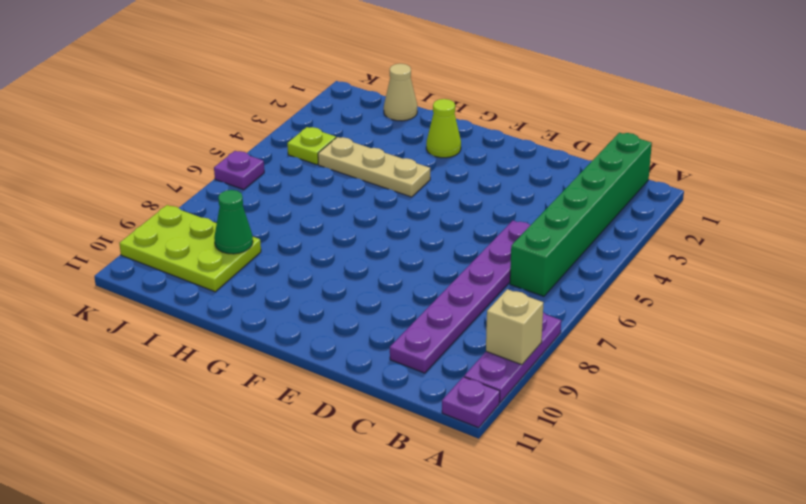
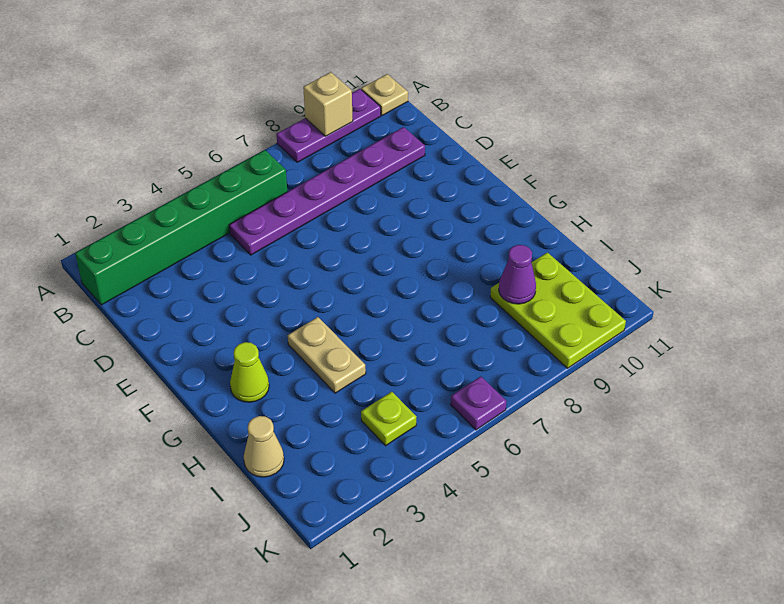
purple 1x1 plate [442,377,500,428] -> tan 1x1 plate [361,74,408,116]
tan 1x3 plate [318,137,430,197] -> tan 1x2 plate [288,317,366,393]
green 1x1 cone [214,190,253,254] -> purple 1x1 cone [499,245,536,304]

